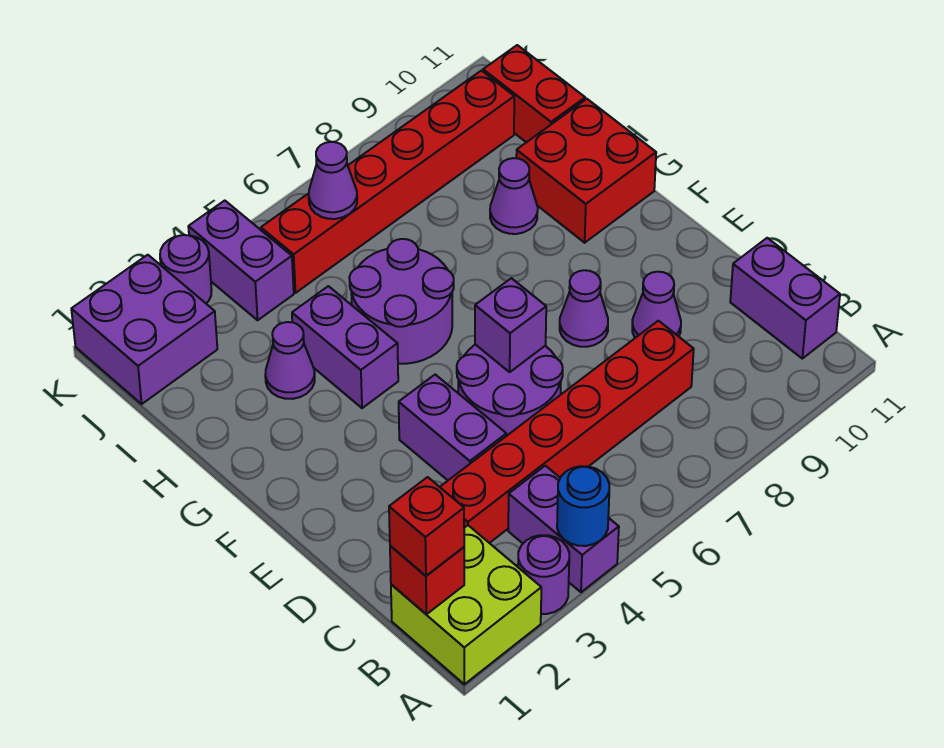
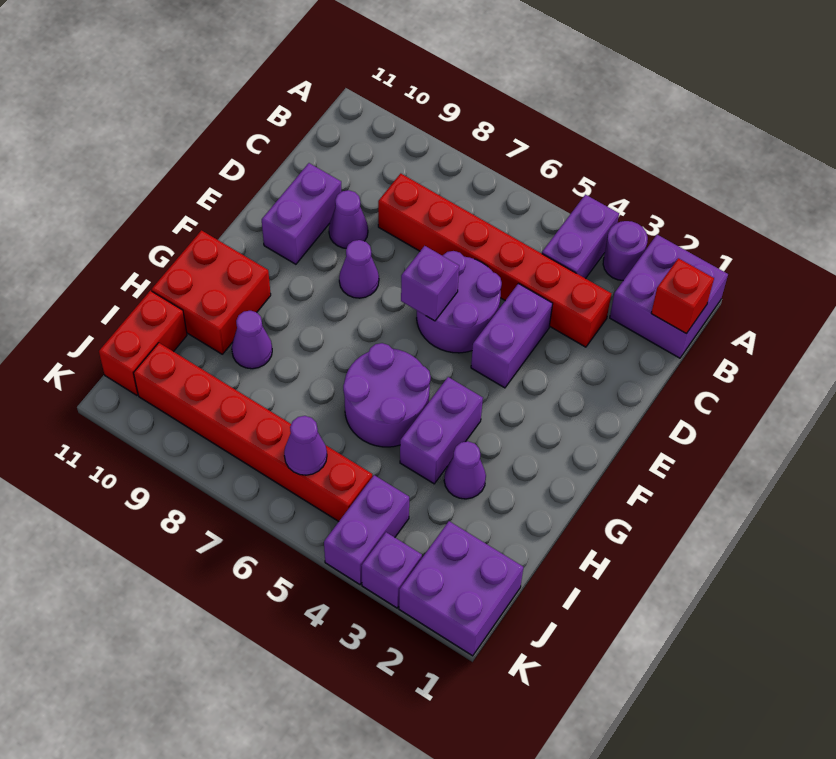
lime 2x2 brick [391,525,541,684] -> purple 2x2 brick [610,235,728,358]
blue 1x1 round brick [557,466,609,546] -> none
red 1x1 brick [389,477,464,576] -> none
purple 1x2 brick [730,238,840,359] -> purple 1x2 brick moved to [262,163,341,264]
purple 1x1 round brick [160,235,212,303] -> purple 1x1 brick [361,532,422,608]

